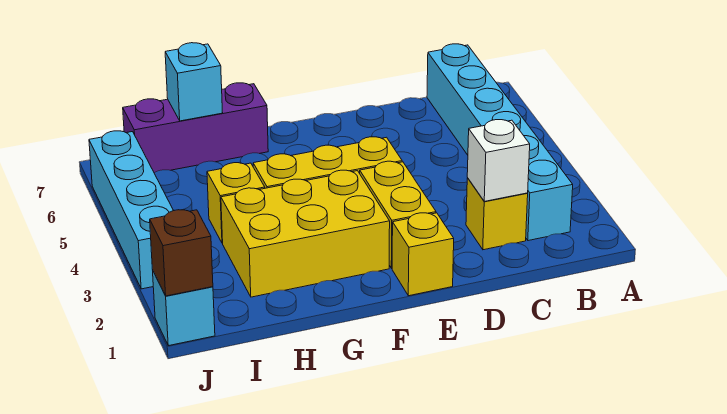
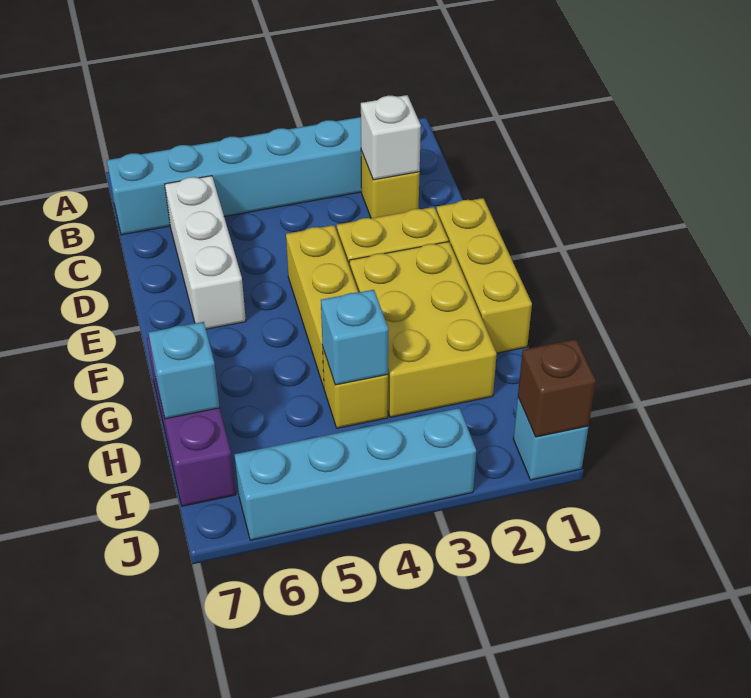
none -> white 1x3 brick [165,176,246,329]
yellow 1x1 brick [392,213,454,296] -> yellow 1x3 brick [436,198,532,353]
none -> cyan 1x1 brick [321,290,388,385]

